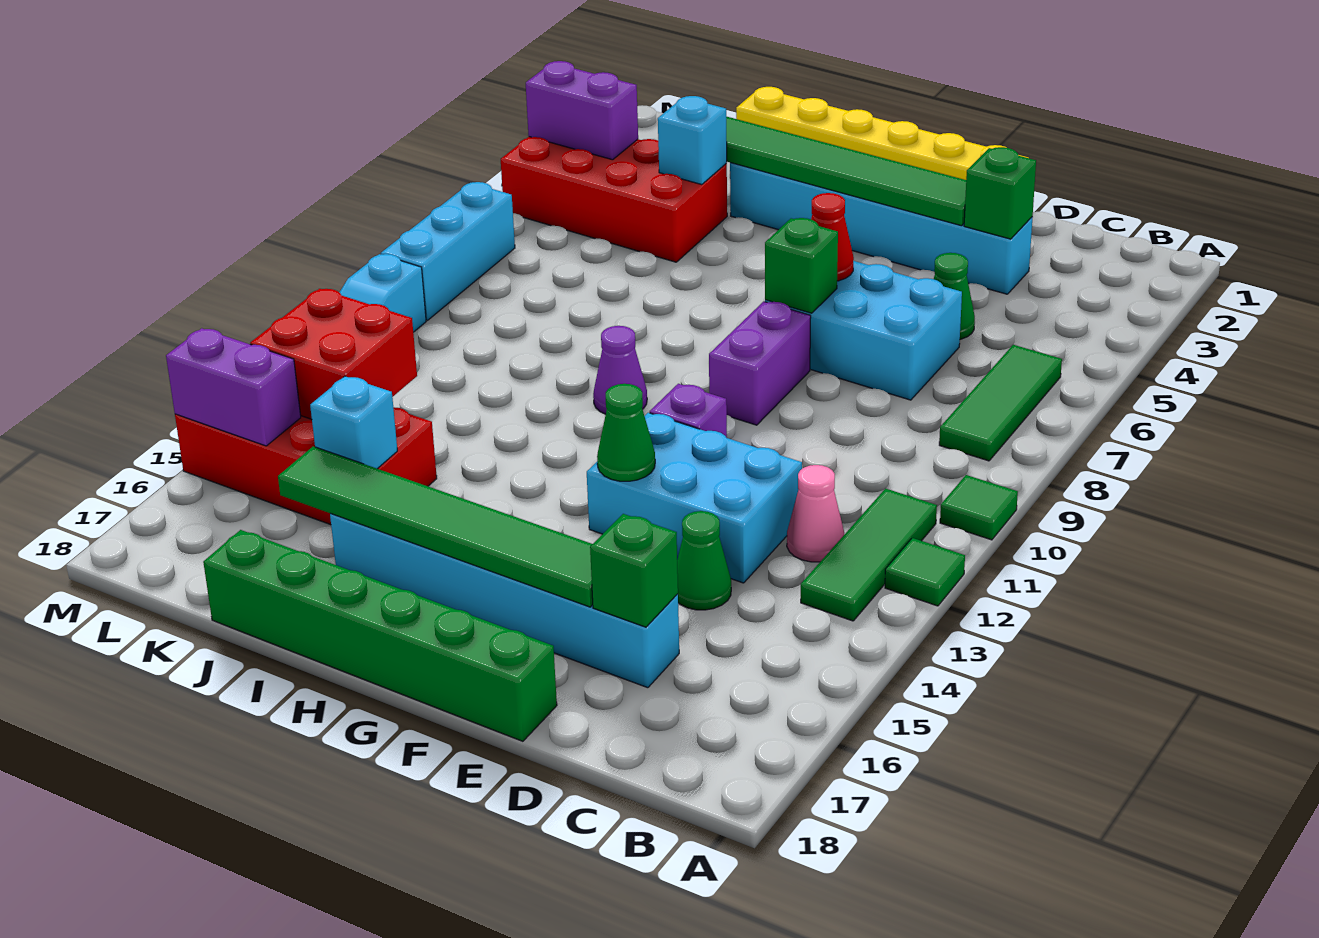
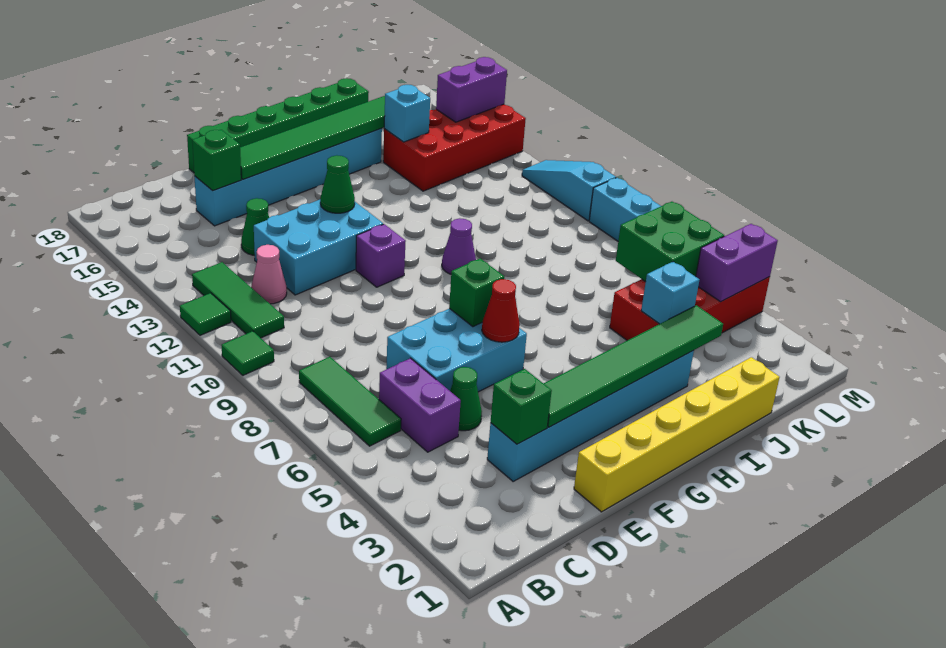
purple 1x2 brick [709,301,811,425] -> purple 1x2 brick moved to [379,358,461,452]
none -> green 2x2 brick [616,202,724,282]
red 2x2 brick [250,289,417,419] -> none

